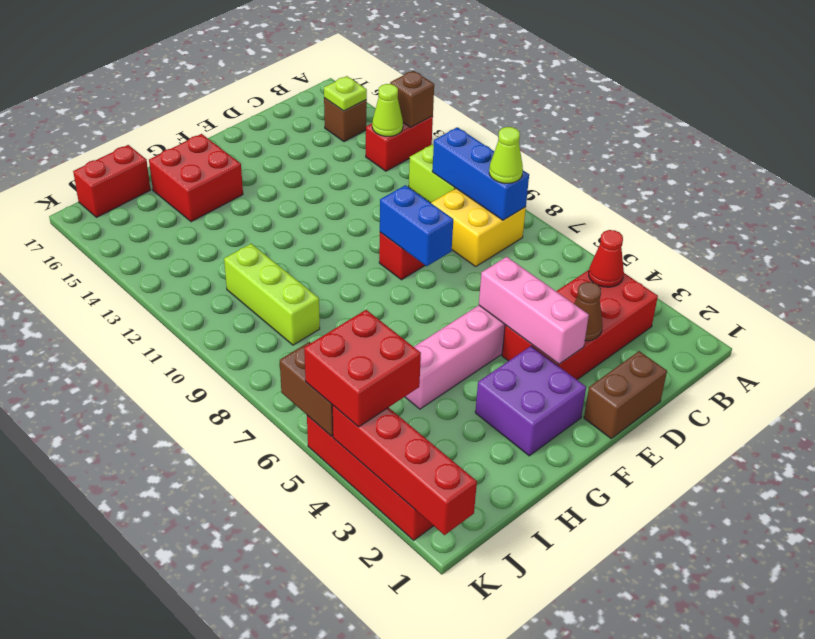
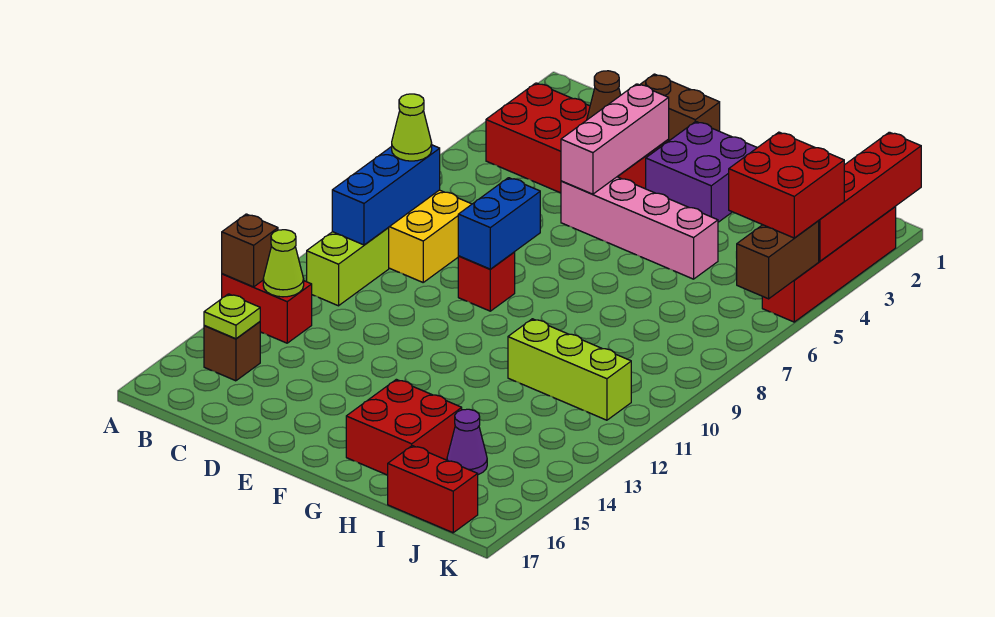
red 1x1 cone [589,230,624,287] -> none
lime 1x3 brick [224,244,320,345] -> lime 1x3 brick turned to [508,319,631,420]
none -> purple 1x1 cone [447,409,487,475]

